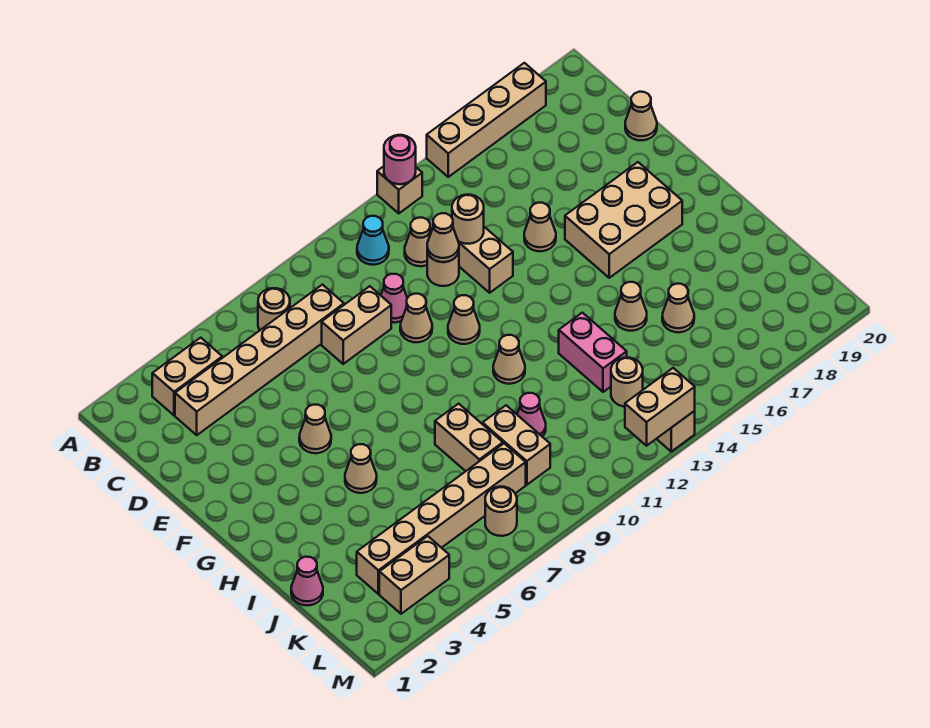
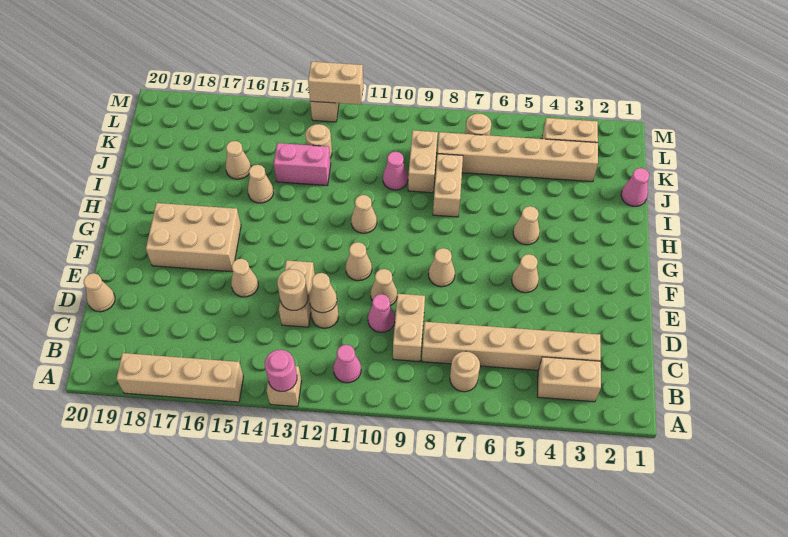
cyan 1x1 cone [357,216,389,265] -> pink 1x1 cone [333,345,361,383]
tan 1x1 cone [405,218,431,266] -> tan 1x1 cone moved to [428,248,455,287]
tan 1x2 brick [322,286,391,364] -> tan 1x2 brick turned to [393,294,425,362]
pink 1x2 brick [559,313,627,392] -> pink 1x2 brick turned to [274,143,331,186]

